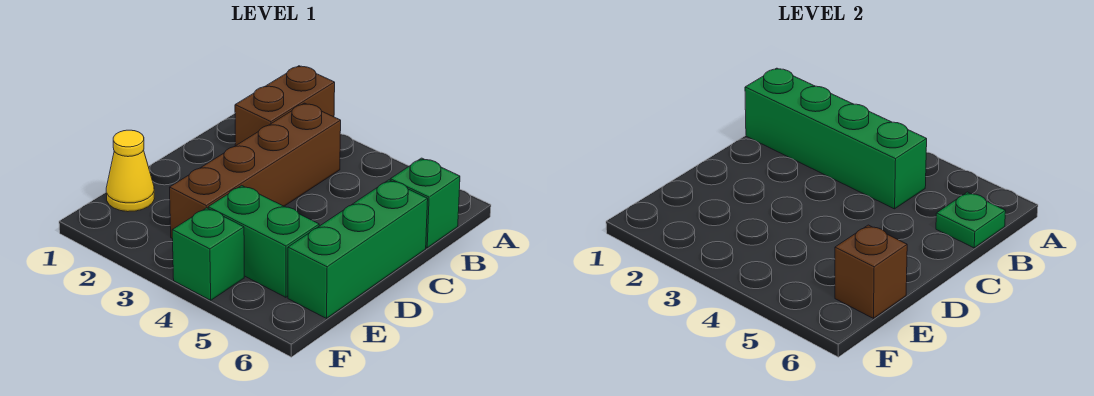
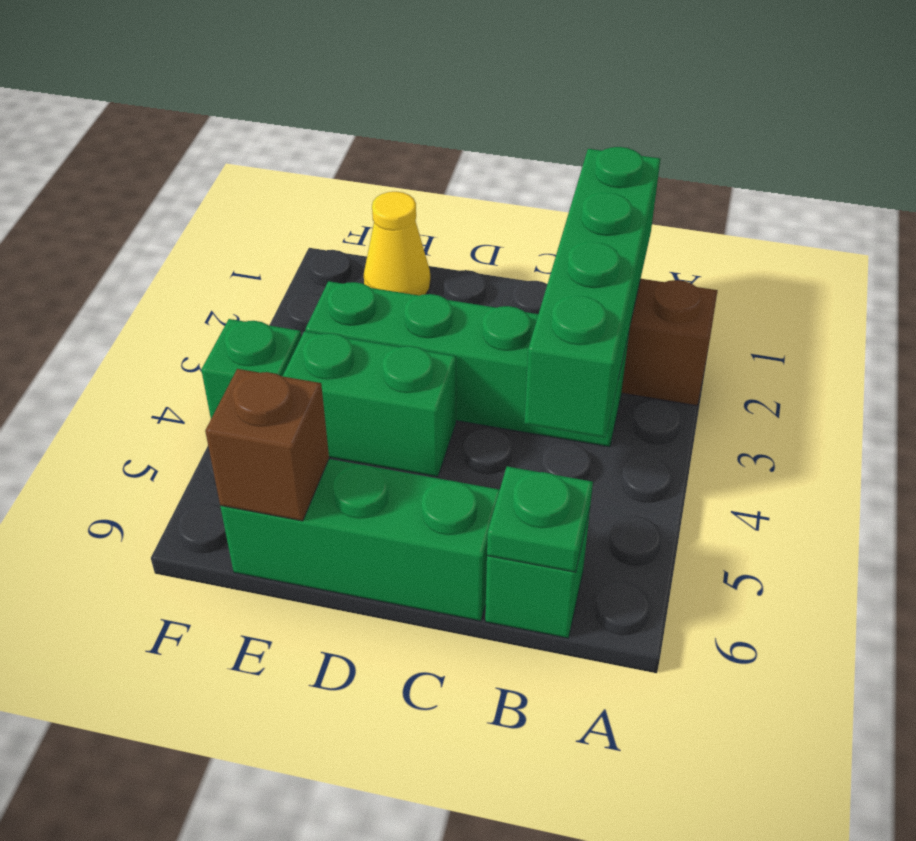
brown 1x4 brick [170,103,341,238] -> green 1x4 brick [306,281,629,447]
green 1x2 brick [208,185,319,297] -> green 1x2 brick turned to [283,331,456,477]

